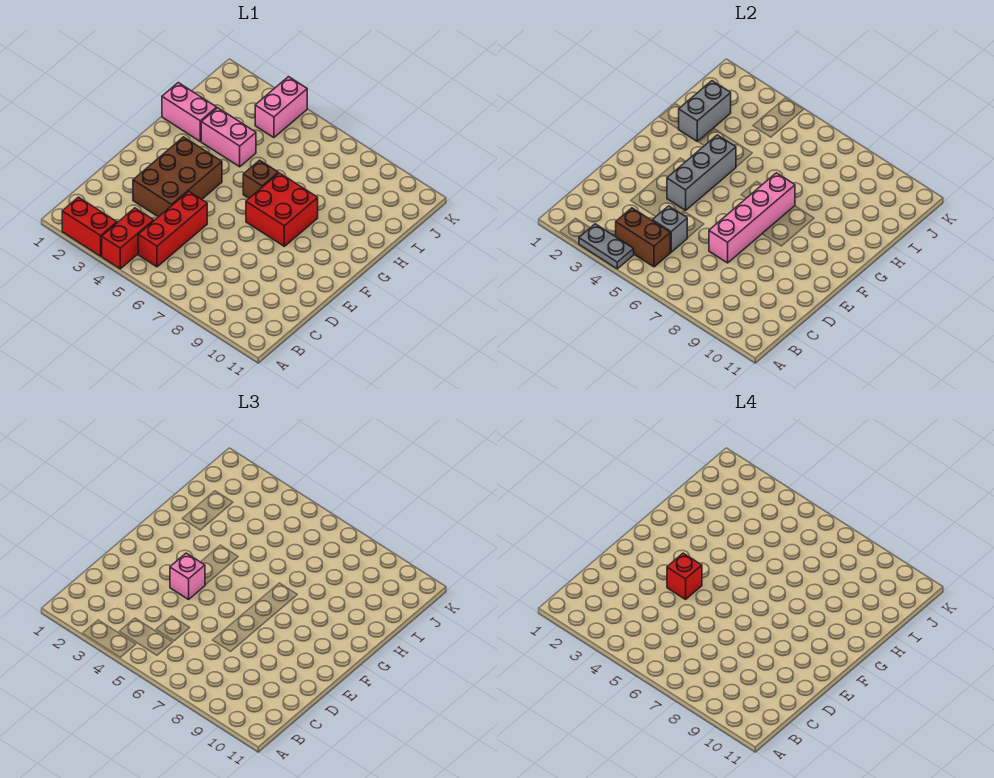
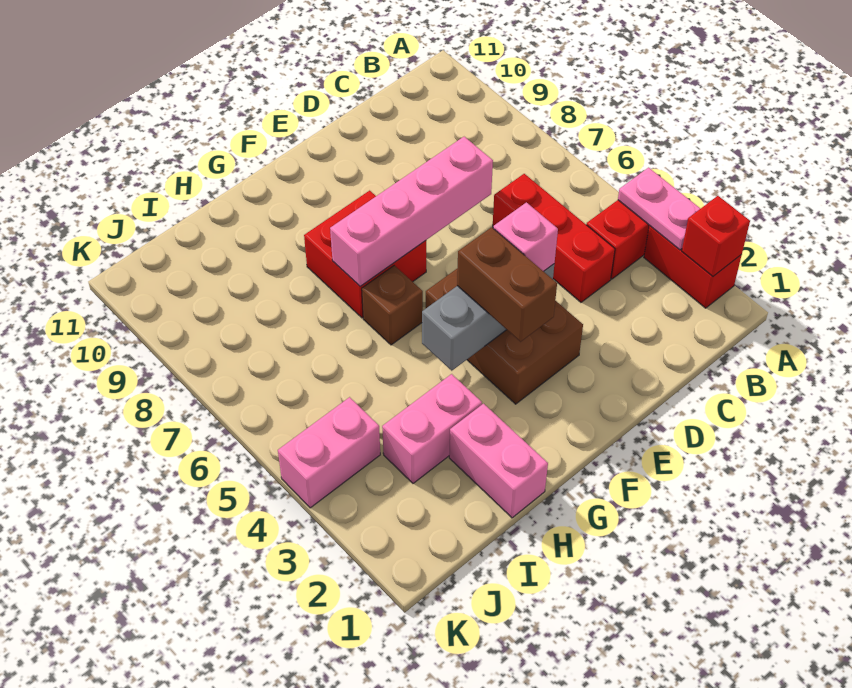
grey 1x2 plate [579,224,634,269] -> pink 1x2 plate [618,168,701,250]
brown 1x2 brick [616,208,670,267] -> brown 1x2 brick moved to [457,227,557,342]
red 1x3 brick [138,191,207,267] -> red 1x3 brick turned to [493,174,615,302]
grey 1x1 brick [652,206,687,252] -> none
brown 2x3 brick [133,137,222,217] -> brown 2x3 brick turned to [426,268,583,404]
red 1x1 brick [667,553,702,599] -> red 1x1 brick moved to [682,196,750,276]
grey 1x2 brick [679,81,731,141] -> none
pink 1x2 brick [201,108,256,167] -> pink 1x2 brick turned to [382,374,482,483]

